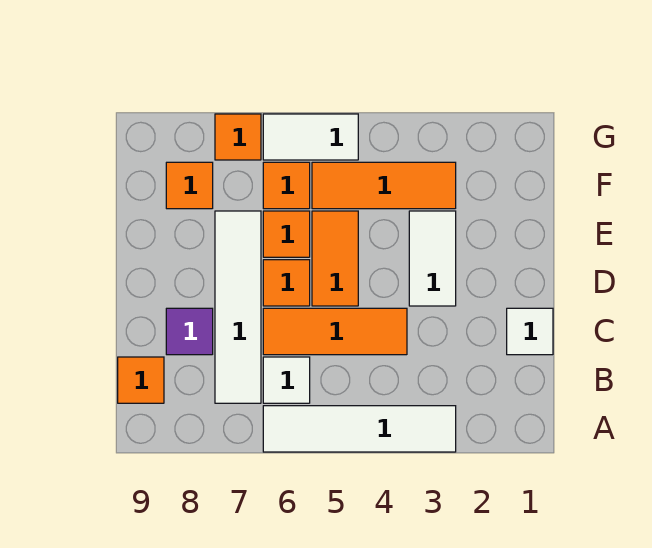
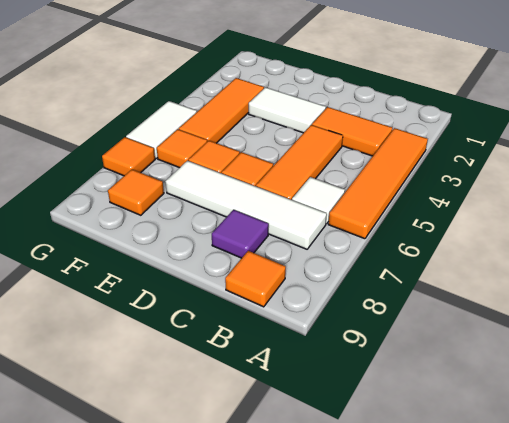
white 1x4 tile [263,406,456,452] -> orange 1x4 tile [328,128,428,239]
white 1x1 tile [507,308,553,355] -> none
orange 1x2 tile [312,211,358,306] -> orange 1x2 tile moved to [312,107,393,156]

